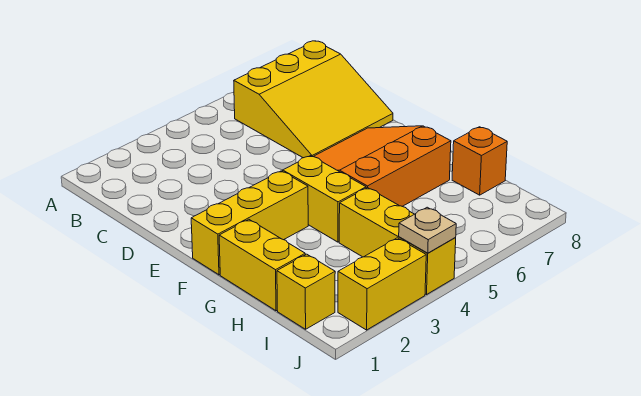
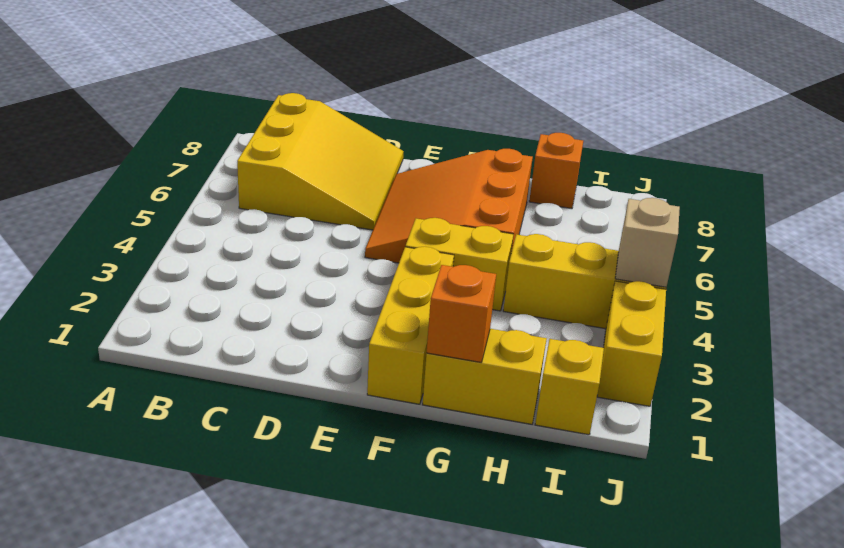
none -> orange 1x1 brick [427,265,496,362]
tan 1x1 plate [399,207,456,253] -> tan 1x1 brick [615,198,680,287]

